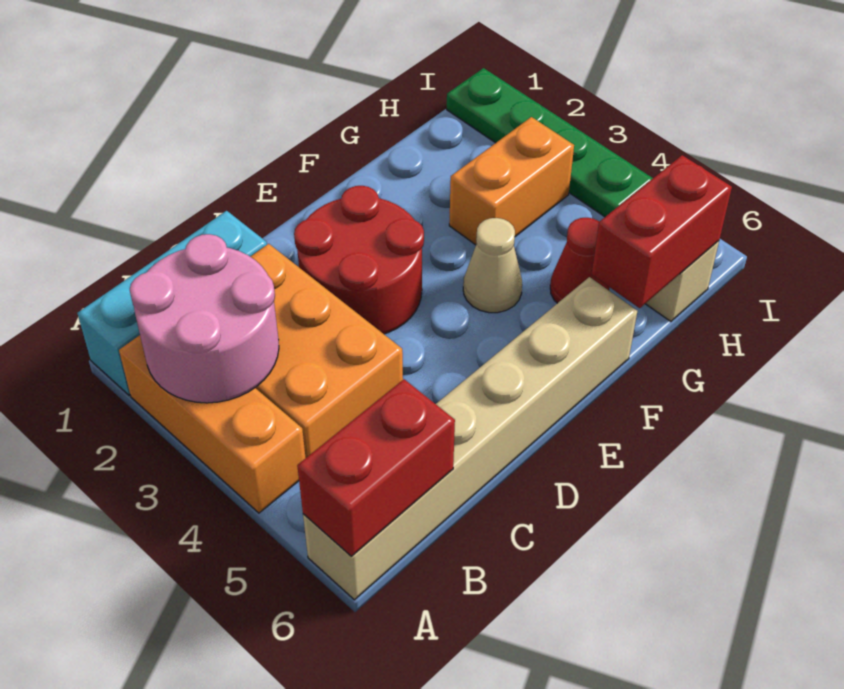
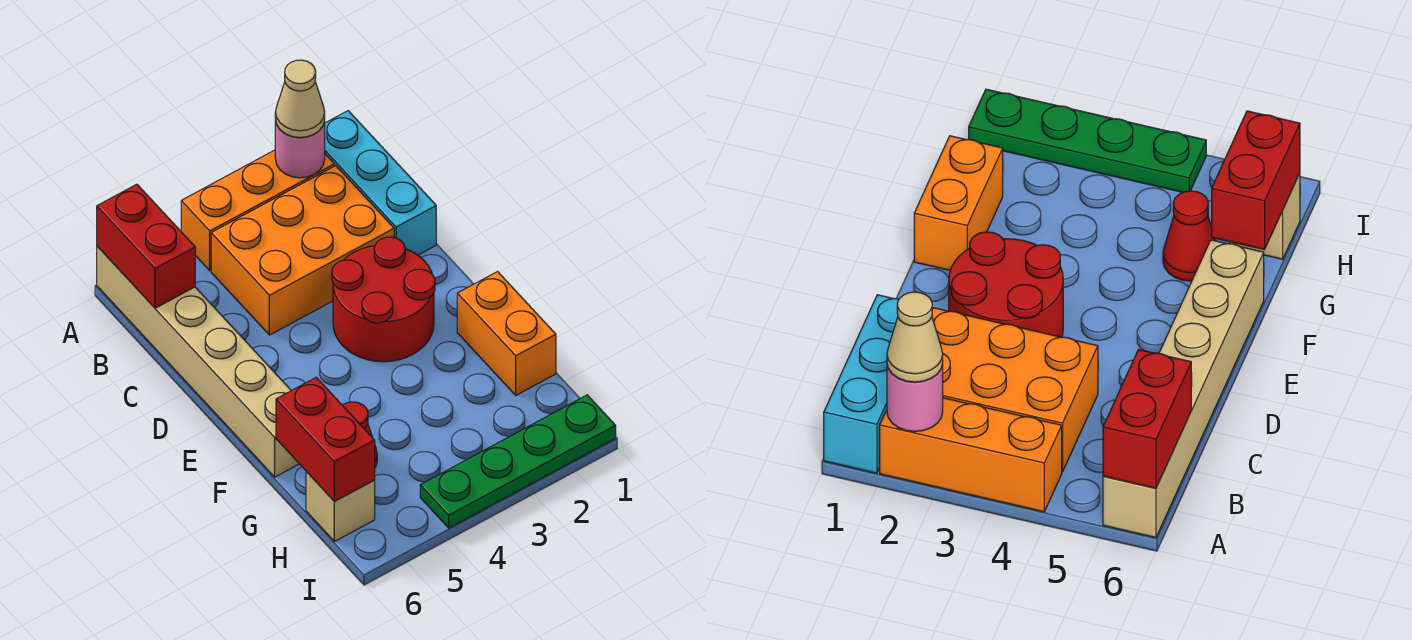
pink 2x2 round brick [130,234,279,403] -> pink 1x1 round brick [275,119,325,178]
tan 1x1 cone [463,218,522,313] -> tan 1x1 cone moved to [275,60,325,138]
orange 1x2 brick [449,117,574,245] -> orange 1x2 brick moved to [457,272,556,395]

